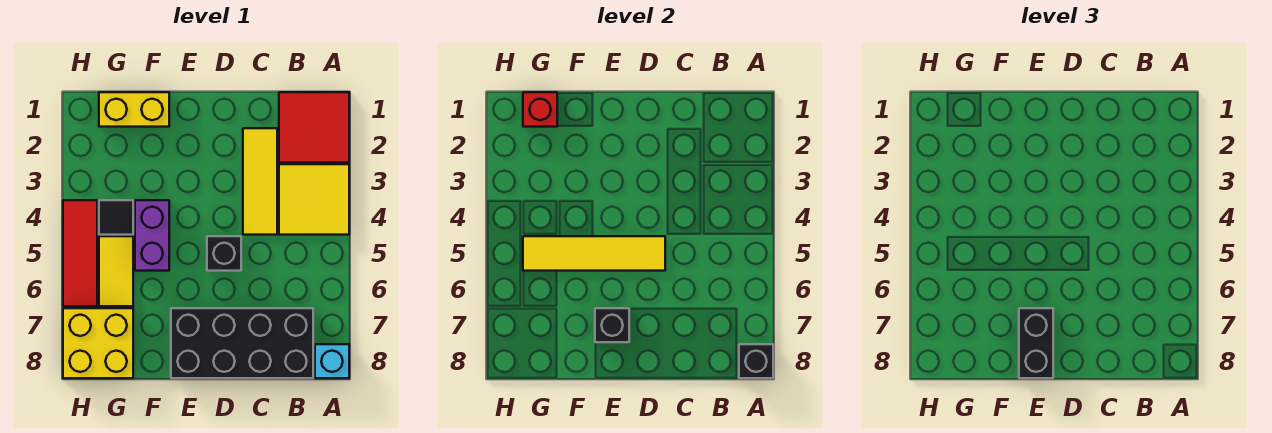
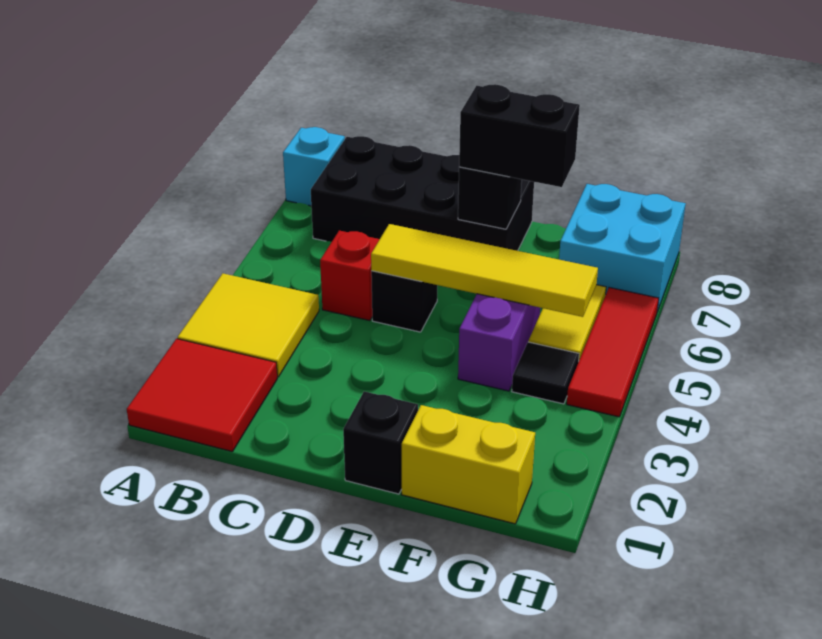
black 1x1 brick [739,344,773,378] -> black 1x1 brick moved to [343,391,418,494]
yellow 1x3 tile [243,128,277,235] -> none
black 1x2 brick [1019,308,1053,378] -> black 1x2 brick turned to [459,84,580,187]
red 1x1 brick [523,92,557,127] -> red 1x1 brick moved to [320,231,380,321]
yellow 2x2 brick [63,308,133,378] -> cyan 2x2 brick [559,184,686,312]

